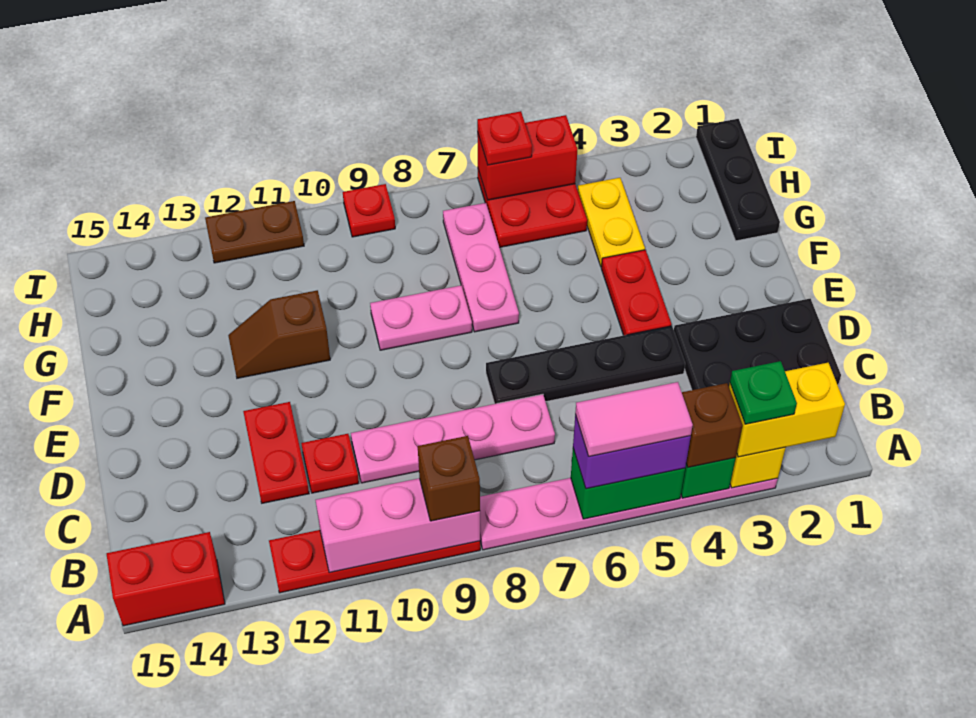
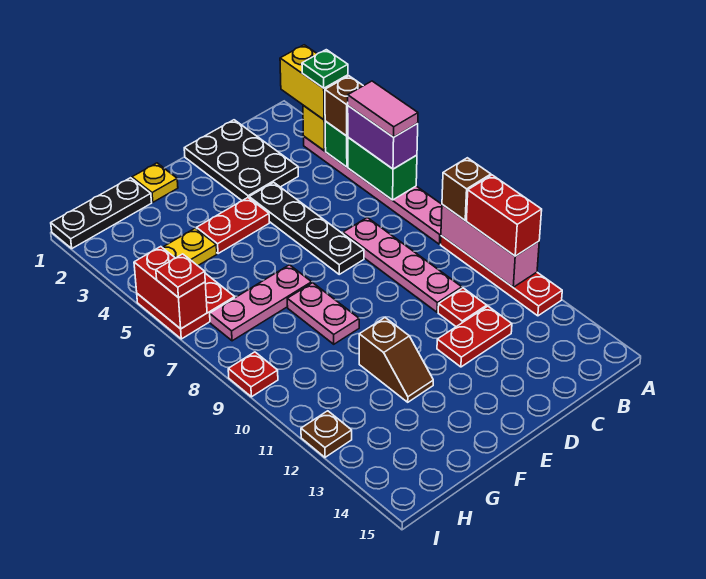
red 1x2 brick [107,532,225,626] -> red 1x2 brick moved to [466,175,542,256]
none -> yellow 1x1 plate [132,163,178,202]
brown 1x2 plate [205,201,304,263] -> brown 1x1 plate [301,411,352,457]

